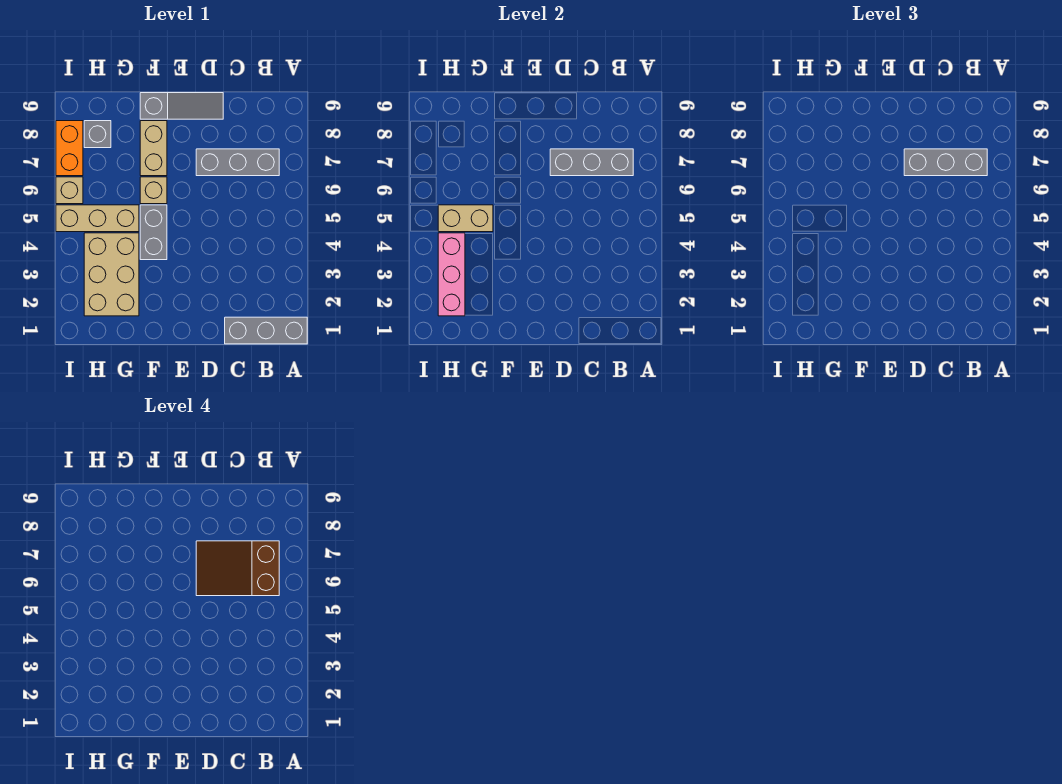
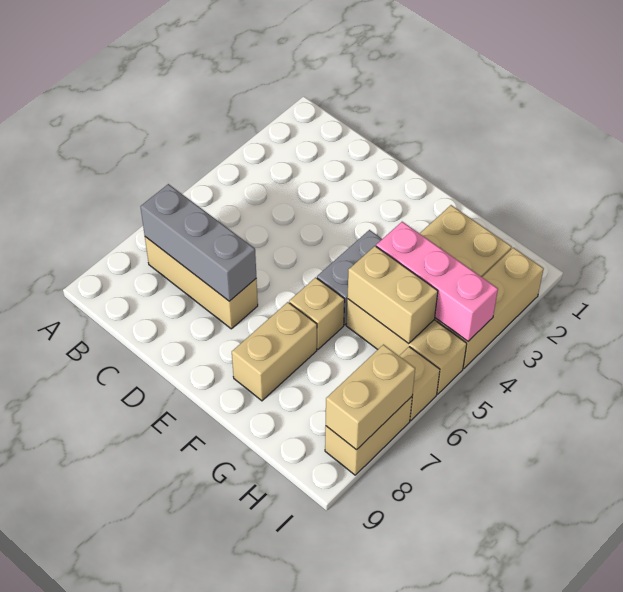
grey 1x3 brick [225,317,307,344] -> none
brown 2x3 slope [196,541,279,596] -> none
grey 1x3 brick [196,149,279,176] -> tan 1x3 brick [145,237,258,329]
grey 1x3 brick [904,149,987,176] -> none
grey 1x3 slope [140,93,223,119] -> none
pink 1x3 brick [438,233,465,316] -> pink 1x3 brick turned to [376,222,498,341]
grey 1x1 brick [84,121,111,148] -> none
none -> tan 1x3 brick [437,248,544,369]
orange 1x2 brick [56,121,83,176] -> tan 1x2 brick [325,397,412,475]
none -> tan 1x2 brick [326,345,415,450]

